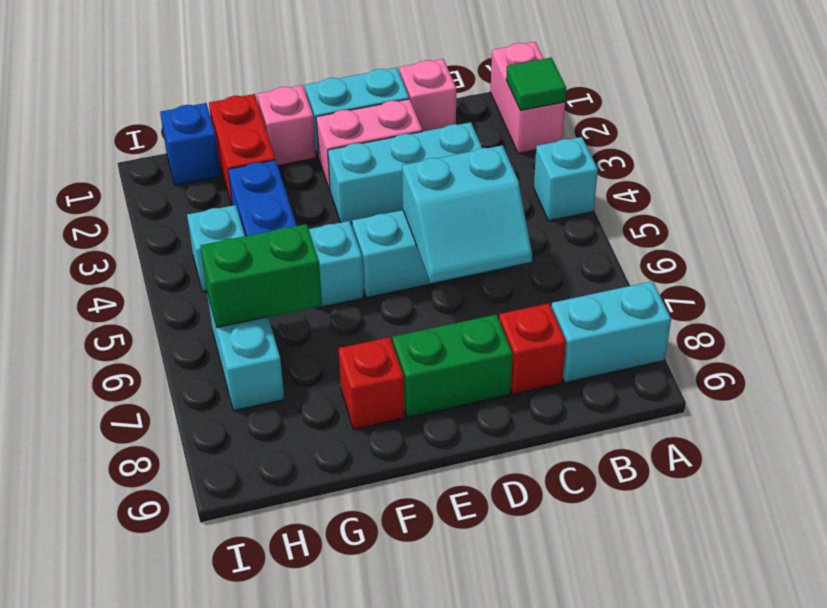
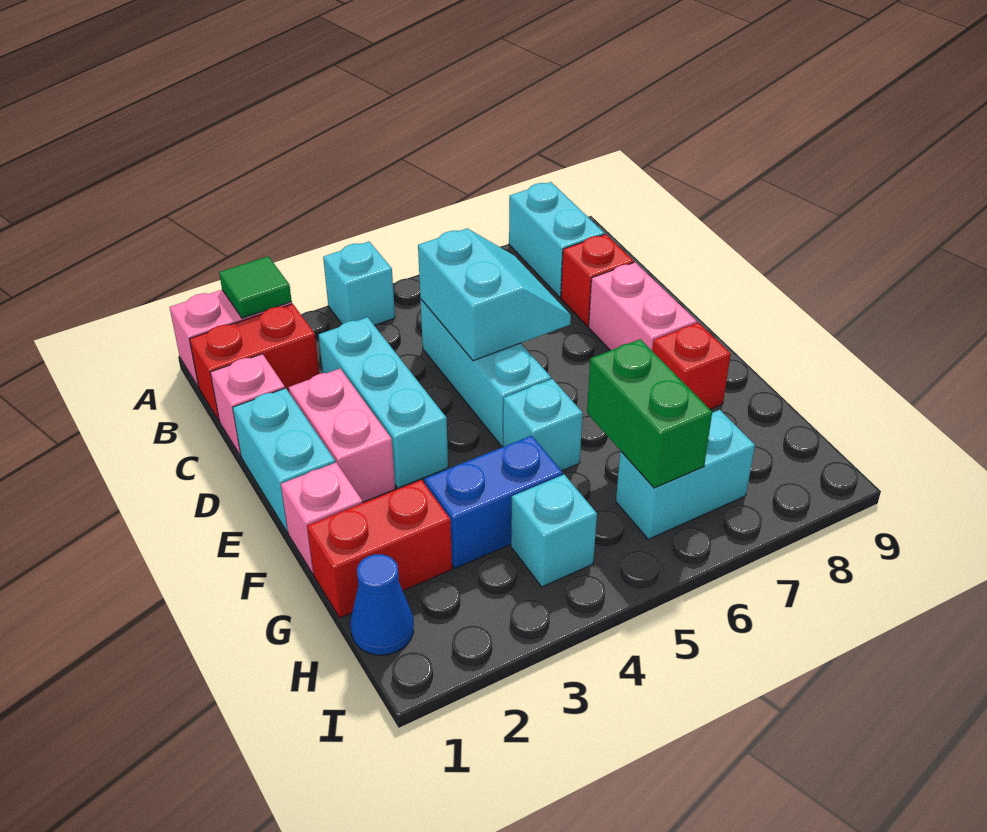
none -> red 1x2 brick [189,304,319,420]
green 1x2 brick [393,314,513,418] -> pink 1x2 brick [589,262,697,351]
blue 1x1 brick [160,103,221,185] -> blue 1x1 cone [351,554,414,655]

